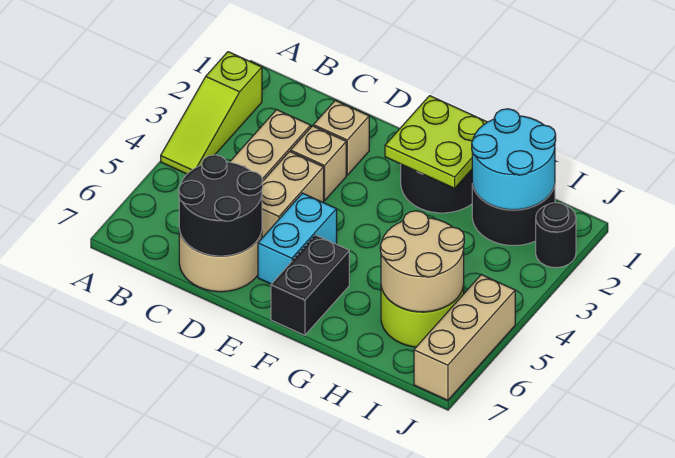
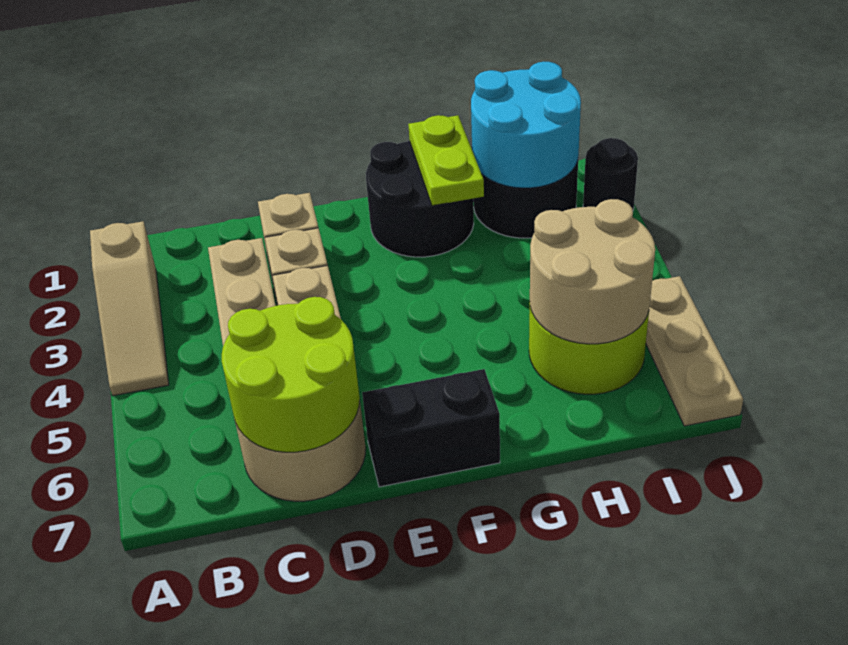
lime 1x3 slope [161,52,262,174] -> tan 1x3 slope [90,221,169,396]
black 2x2 round brick [179,155,263,256] -> lime 2x2 round brick [222,297,360,452]
cyan 1x2 brick [258,193,337,284] -> none
lime 2x2 plate [385,96,487,188] -> lime 1x2 plate [408,115,484,206]
black 1x2 brick [271,235,349,335] -> black 1x2 brick turned to [362,369,500,487]
tan 1x3 brick [414,275,515,400] -> tan 1x3 plate [646,276,743,426]

